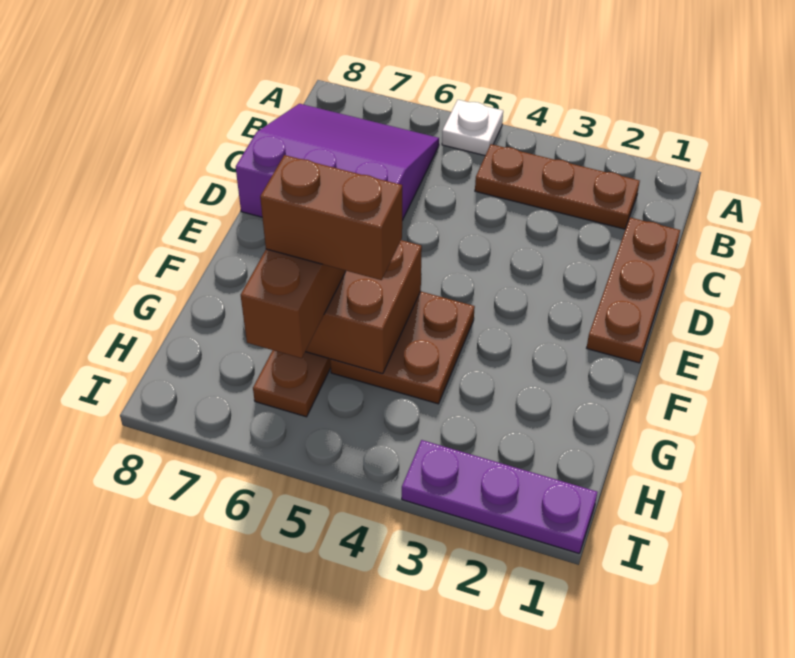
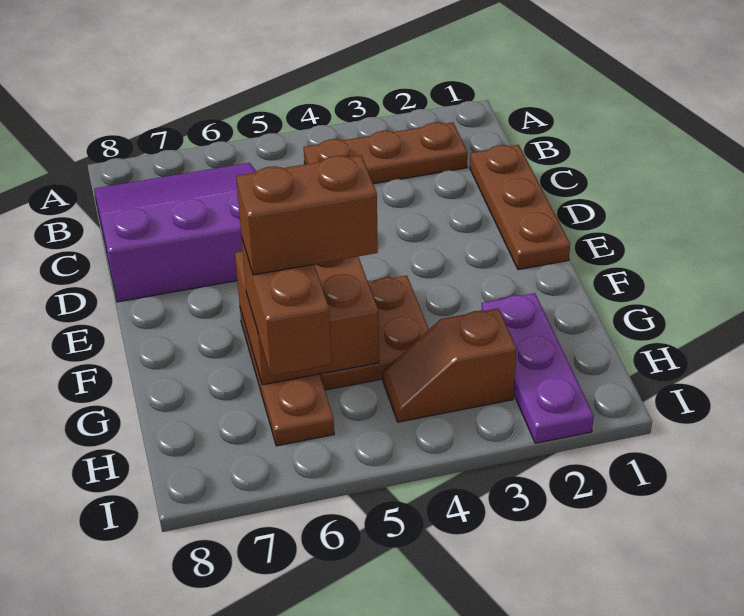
white 1x1 plate [442,100,503,155] -> none
none -> brown 1x2 slope [383,308,517,422]
purple 1x3 plate [402,440,597,553] -> purple 1x3 plate turned to [481,293,594,443]

